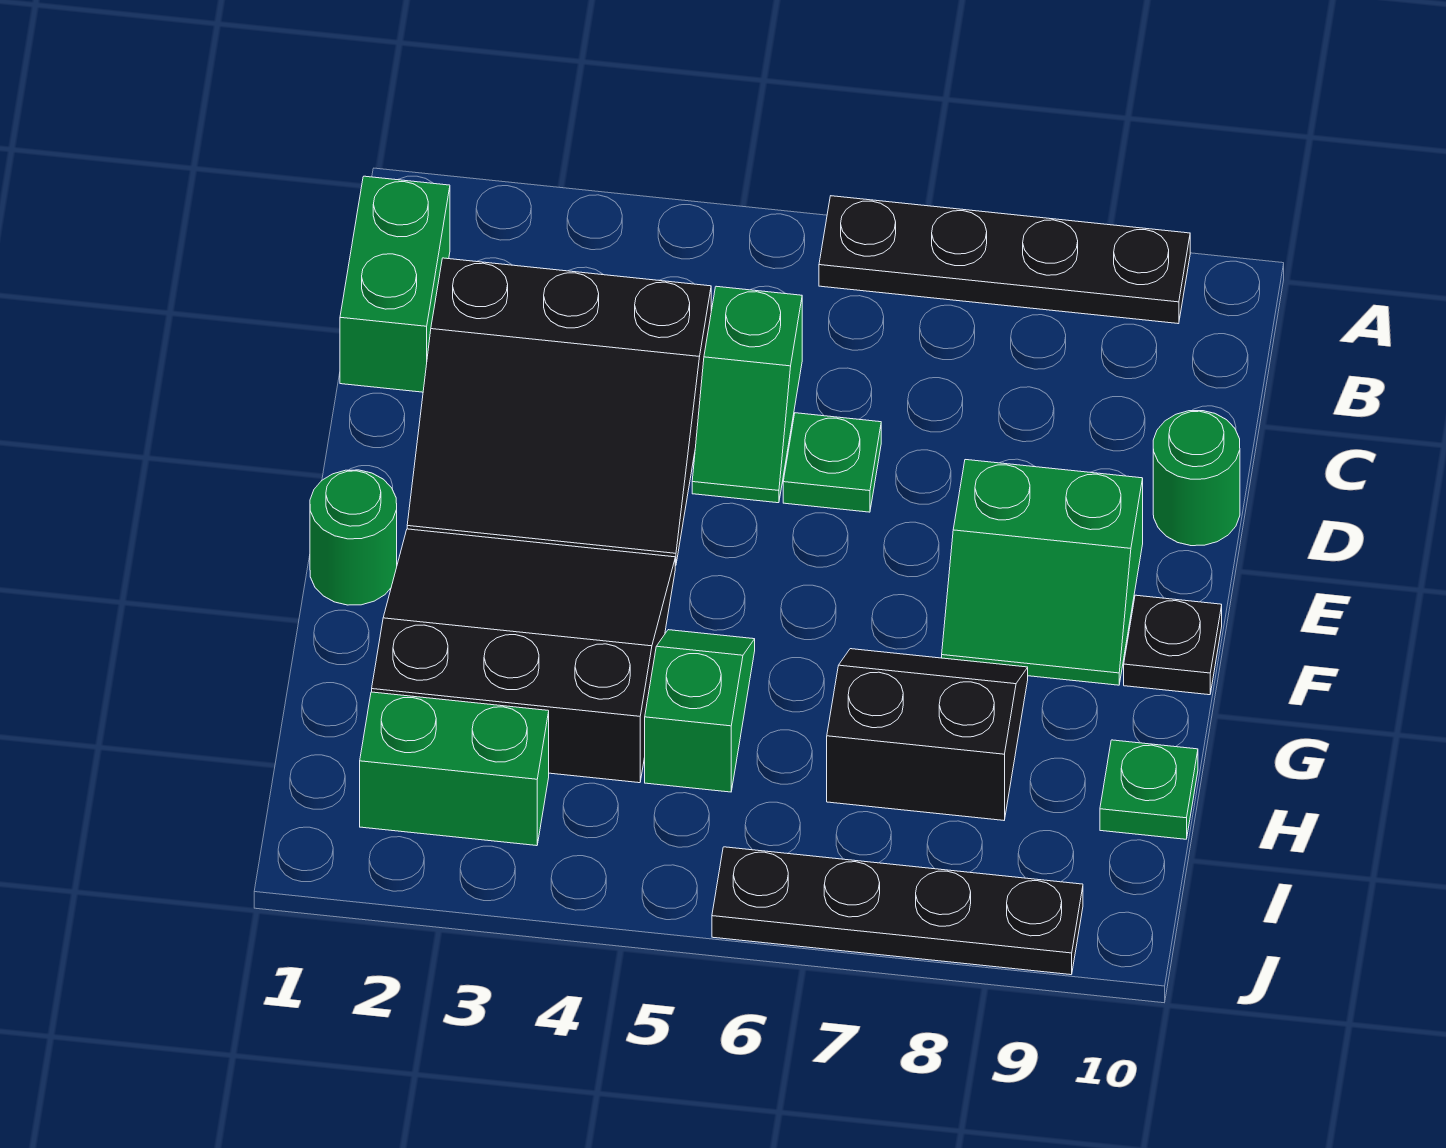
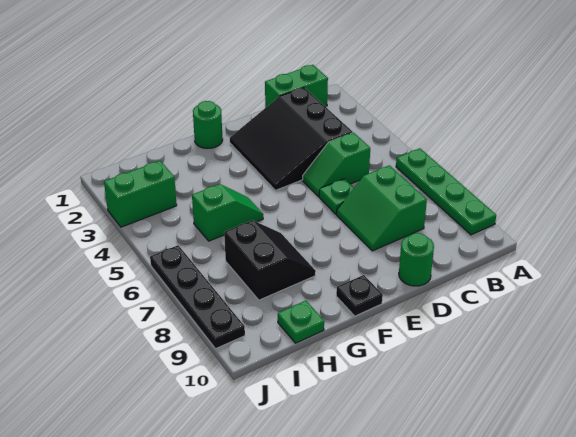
black 1x4 plate [819,196,1190,324] -> green 1x4 plate [396,148,496,235]
green 2x2 slope [942,460,1143,685] -> green 2x2 slope moved to [337,165,427,251]
black 3x3 slope [372,529,675,783] -> none
green 1x2 brick [360,692,549,846] -> green 1x2 brick turned to [104,161,177,227]

